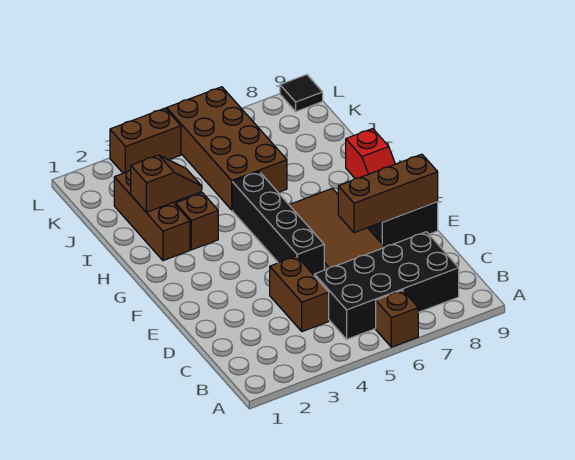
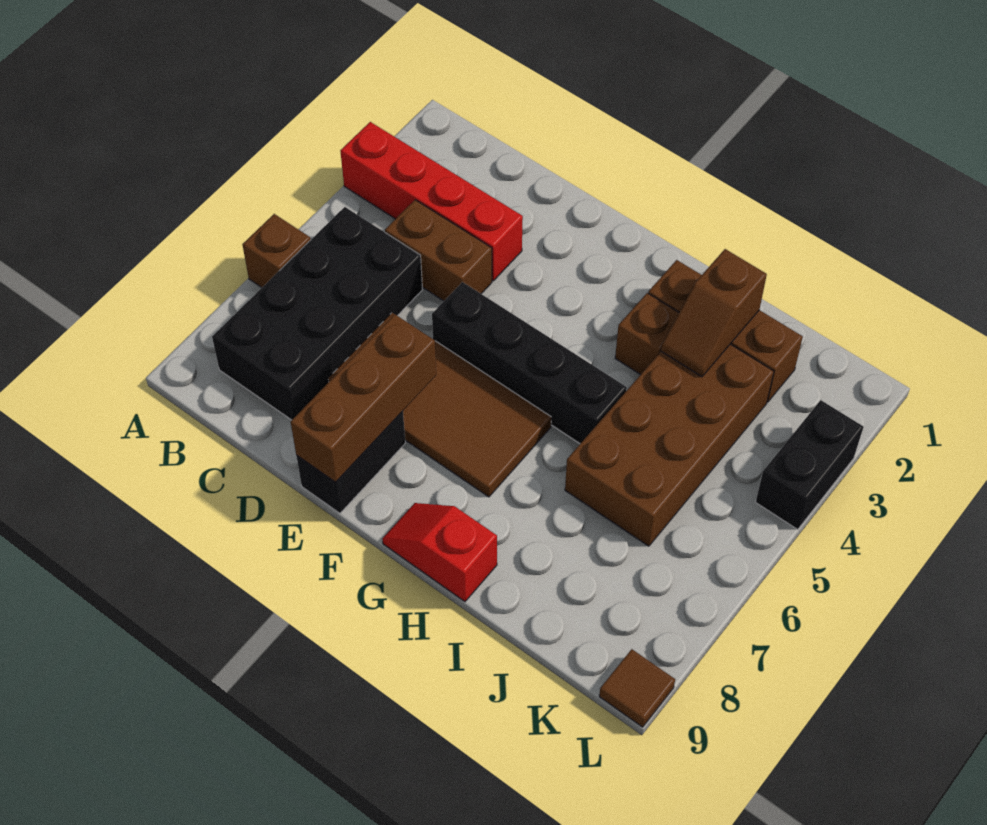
none -> red 1x4 brick [340,122,523,281]
brown 2x4 brick [167,87,287,210] -> brown 2x4 brick turned to [565,344,774,546]
brown 1x2 brick [110,108,181,173] -> black 1x2 brick [756,400,864,530]
black 1x1 tile [280,75,323,112] -> brown 1x1 tile [599,649,675,727]

